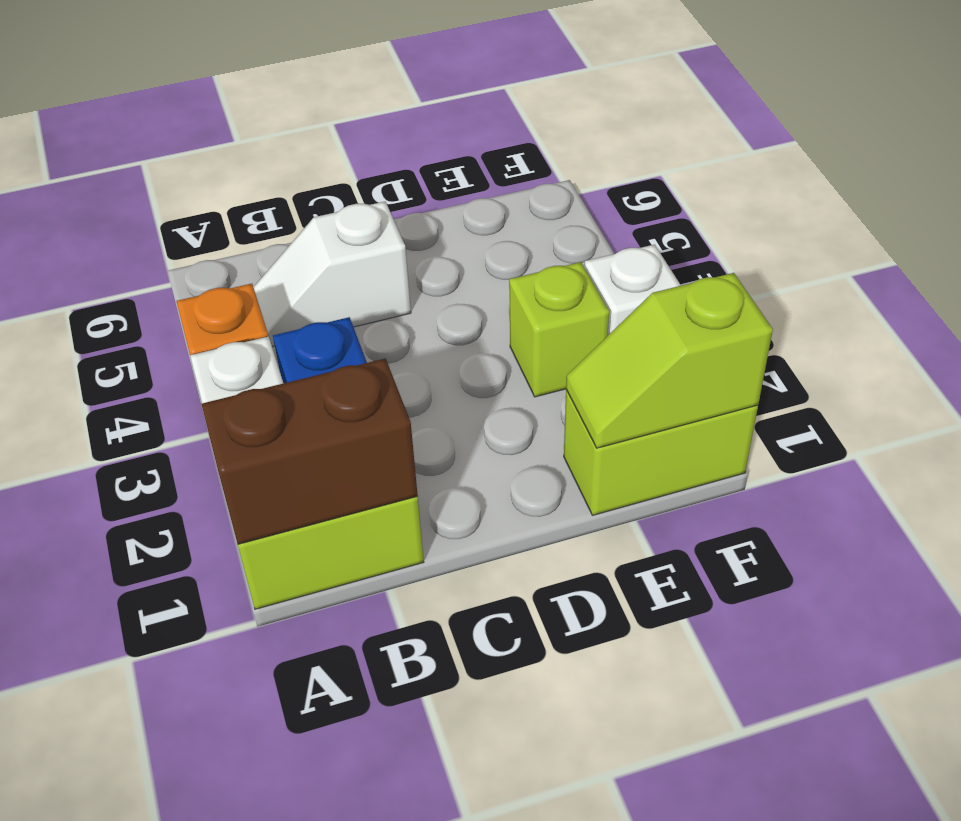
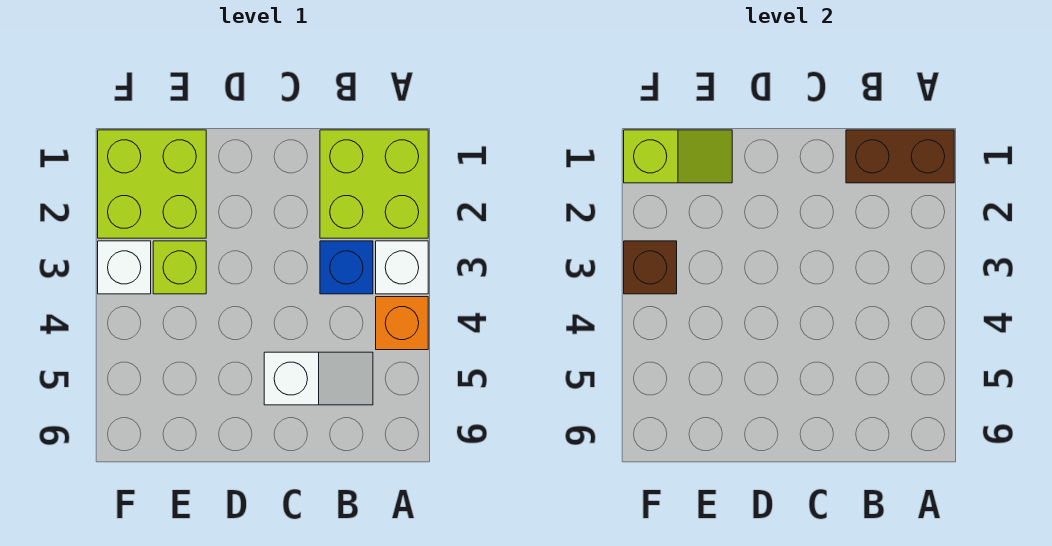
lime 1x2 brick [564,390,758,515] -> lime 2x2 brick [98,130,206,238]
none -> brown 1x1 brick [624,241,677,294]

